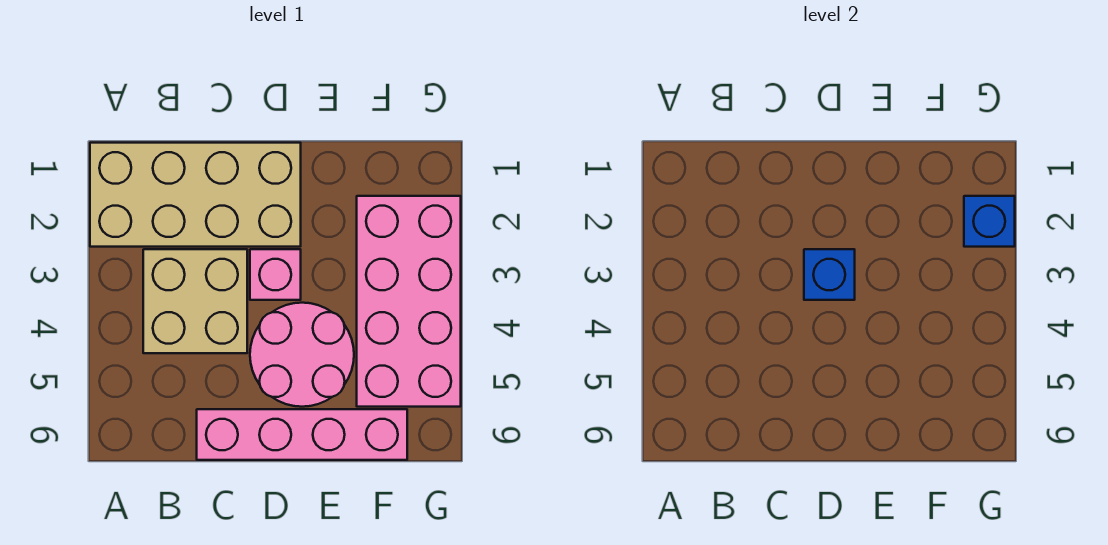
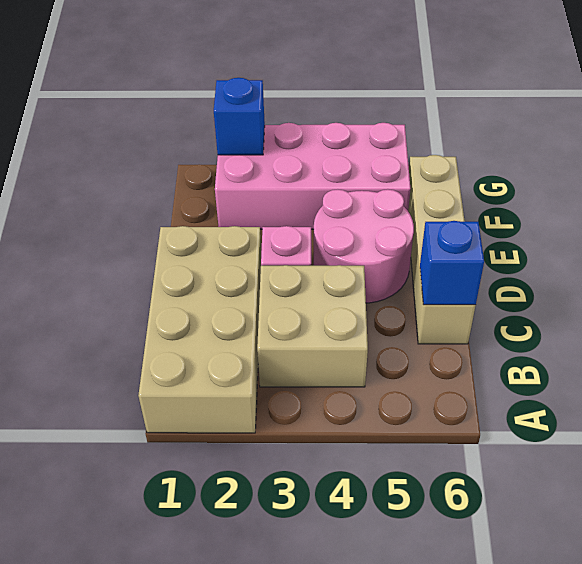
pink 1x4 brick [197,409,407,460] -> tan 1x4 brick [408,155,476,344]
blue 1x1 brick [804,249,855,300] -> blue 1x1 brick moved to [420,221,484,305]

